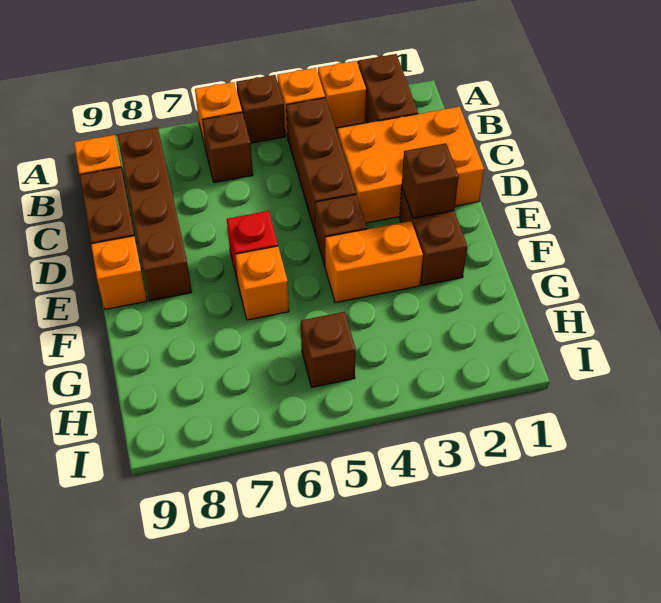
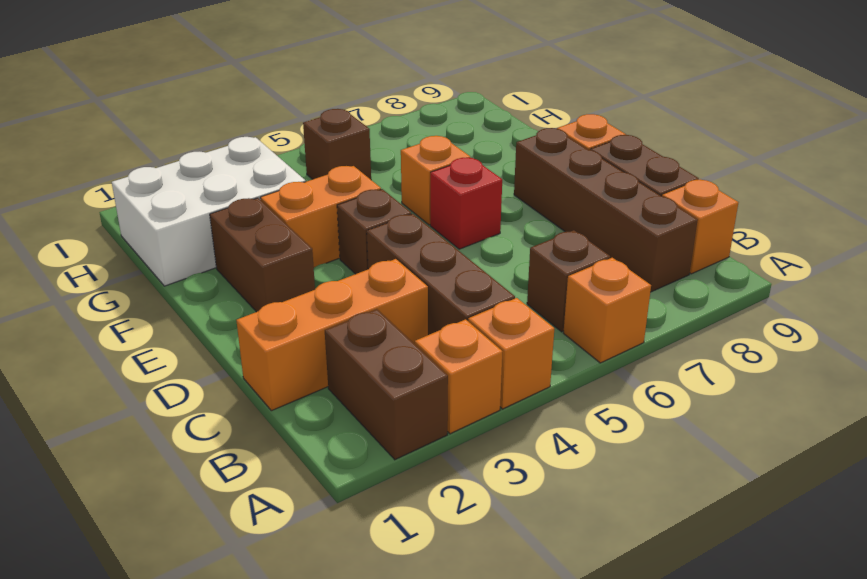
brown 1x1 brick [236,75,285,143] -> none
orange 2x3 brick [337,107,484,223] -> orange 1x3 brick [236,259,428,411]
brown 1x1 brick [402,143,459,218] -> none
none -> white 2x3 brick [112,137,306,286]

